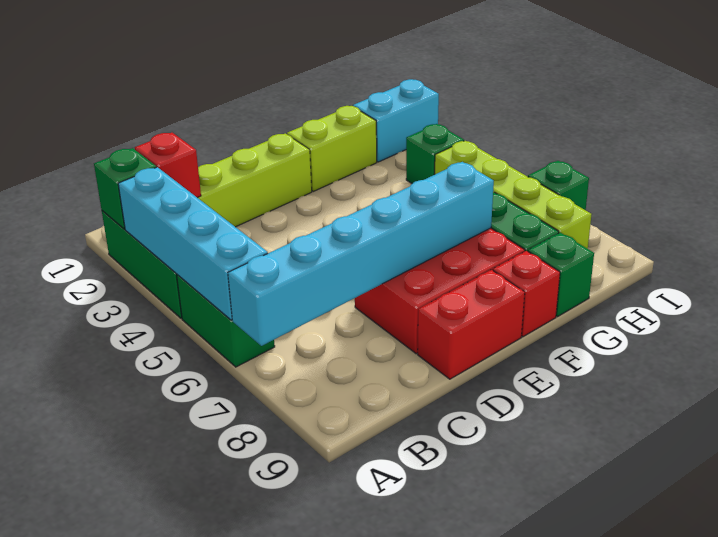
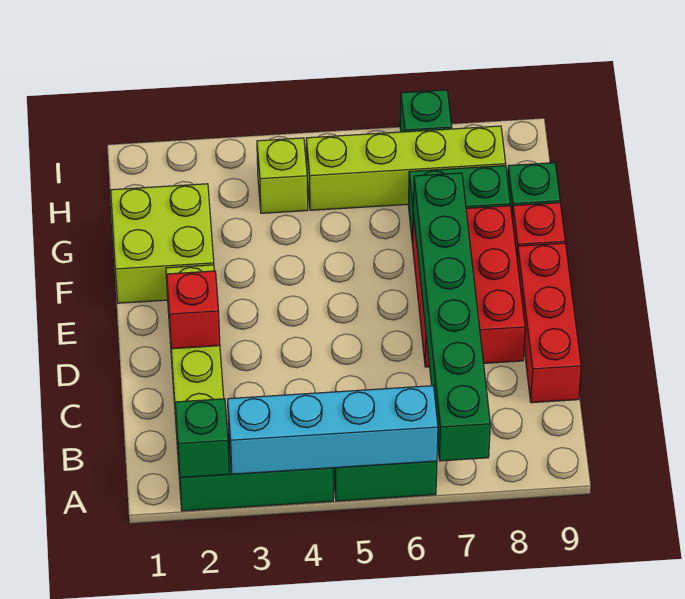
cyan 1x6 brick [228,162,494,346] -> green 1x6 brick [413,173,490,461]
red 1x1 brick [135,133,201,198] -> red 1x1 brick moved to [167,271,220,349]
red 1x2 brick [418,270,525,379] -> red 1x3 brick [517,243,581,403]
lime 1x2 brick [287,106,377,191] -> lime 2x2 brick [111,184,214,303]
cyan 1x2 brick [353,79,439,162] -> none
green 1x1 brick [406,124,464,184] -> lime 1x1 brick [257,138,308,213]

